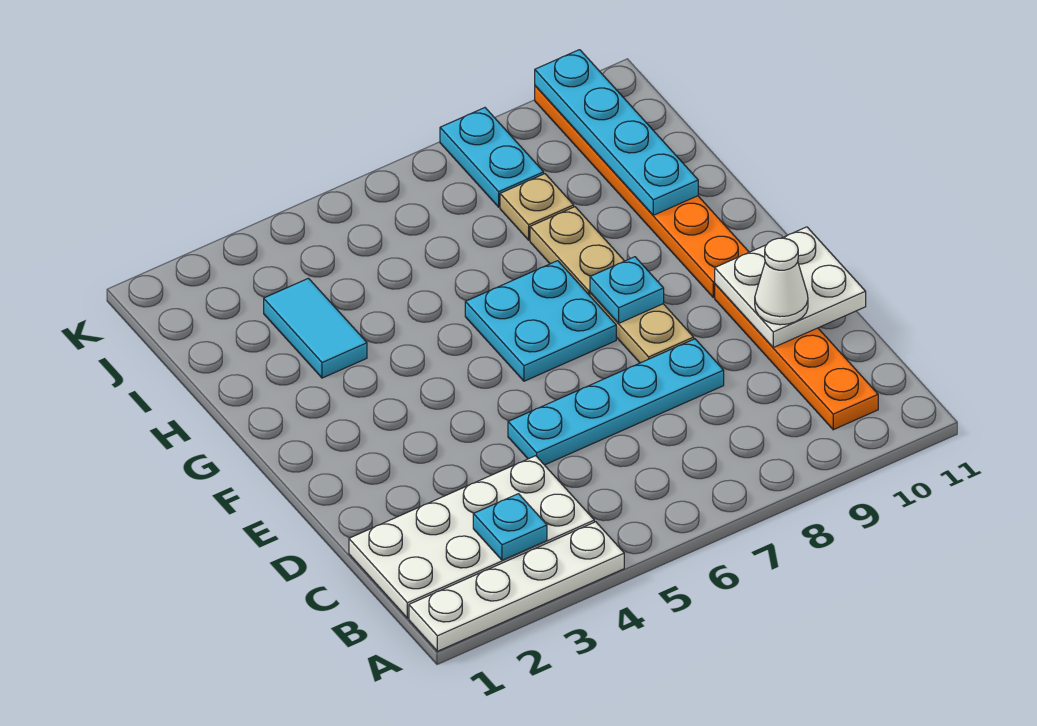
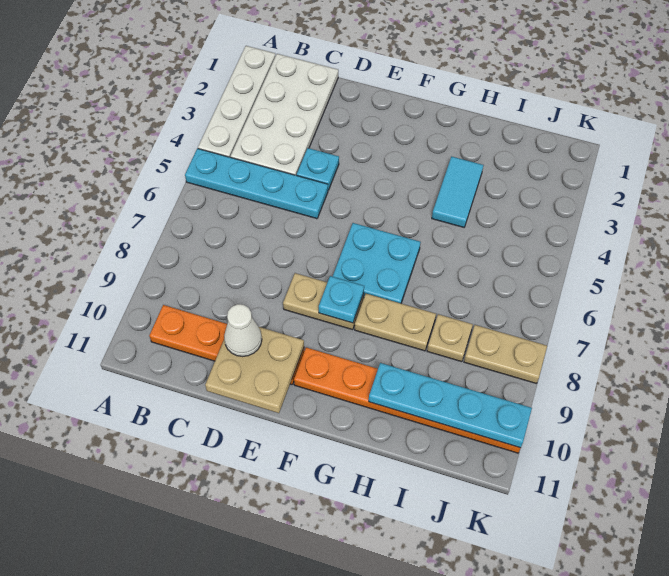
cyan 1x1 plate [473,494,547,560] -> cyan 1x1 plate moved to [297,148,339,190]
cyan 1x4 plate [508,339,724,465] -> cyan 1x4 plate turned to [185,149,328,219]
white 2x2 plate [715,227,866,347] -> tan 2x2 plate [205,327,304,413]
cyan 1x2 tile [264,278,367,378] -> cyan 1x2 tile turned to [432,156,483,227]
cyan 1x2 plate [440,108,544,207] -> tan 1x2 plate [464,325,547,383]

